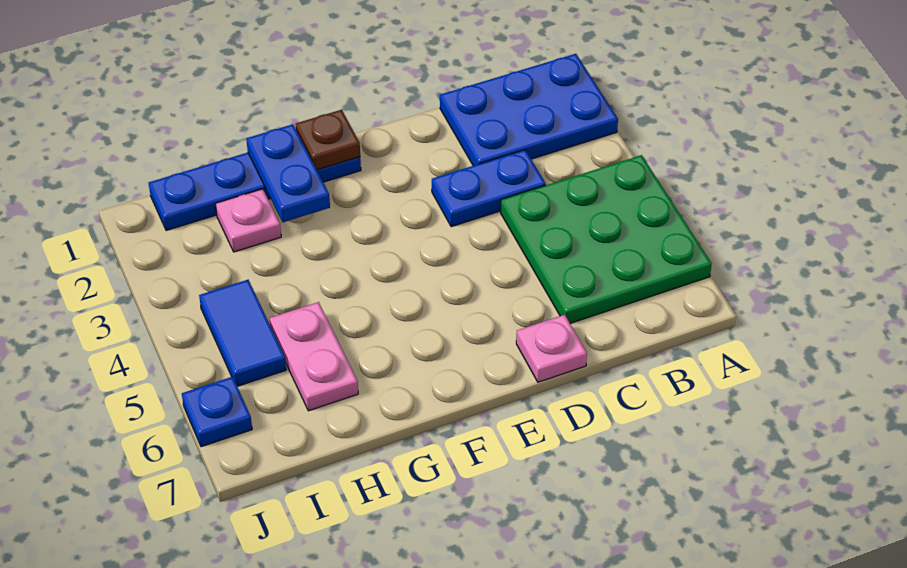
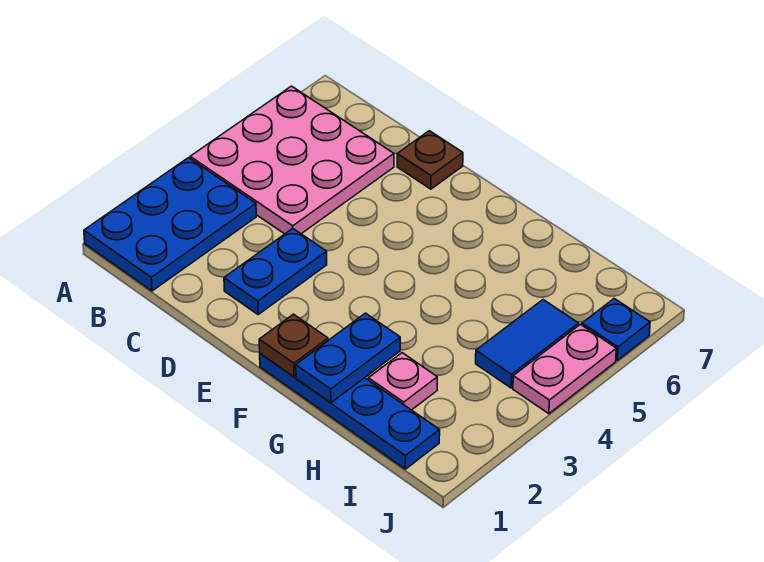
blue 2x3 plate [440,54,618,166] -> blue 2x3 plate turned to [84,158,256,291]
green 3x3 plate [501,155,712,323] -> pink 3x3 plate [190,86,394,234]
blue 1x2 plate [432,150,546,227] -> blue 1x2 plate turned to [224,229,327,314]
pink 1x1 plate [516,315,587,382] -> brown 1x1 plate [397,131,463,189]
pink 1x2 plate [270,302,358,411] -> pink 1x2 plate moved to [513,324,616,414]

